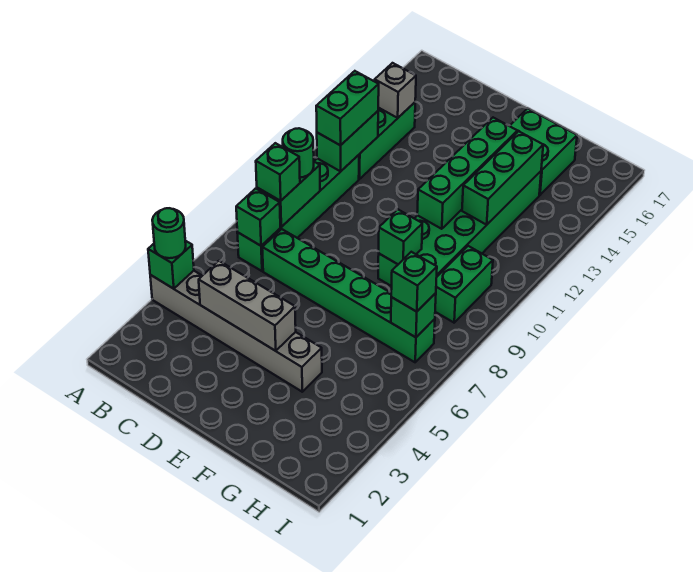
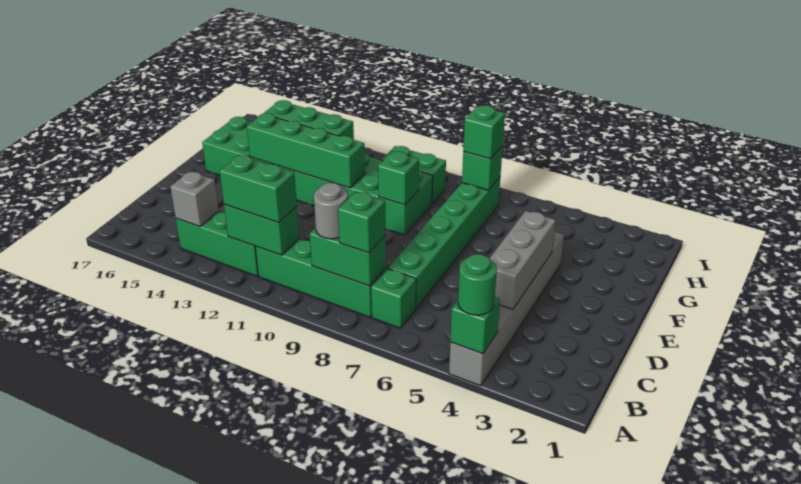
green 1x1 brick [236,188,280,246] -> none
green 1x1 round brick [283,128,314,177] -> grey 1x1 round brick [314,183,348,239]

